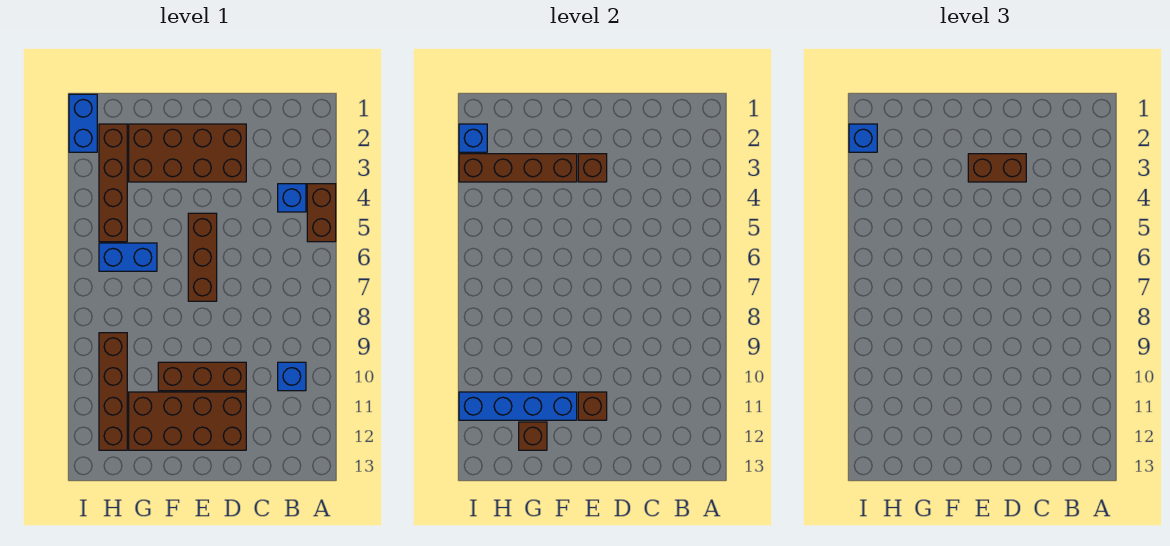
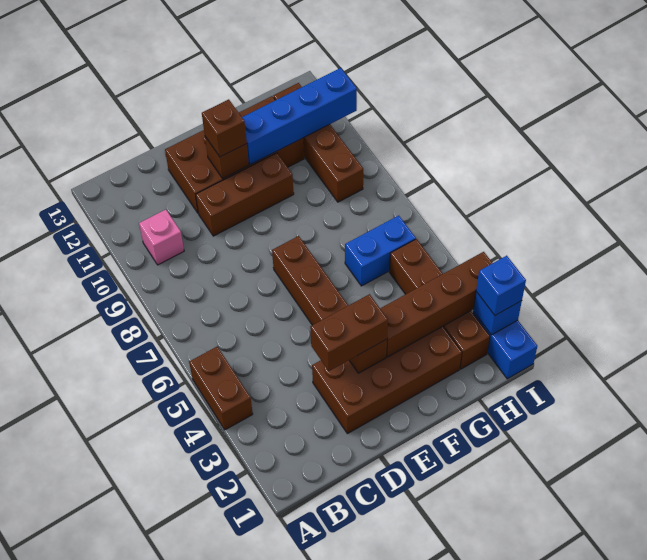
blue 1x1 brick [278,184,306,212] -> none
blue 1x1 brick [278,362,306,391] -> pink 1x1 brick [139,210,184,265]
brown 1x1 brick [519,422,547,450] -> brown 1x1 brick moved to [202,99,247,157]

